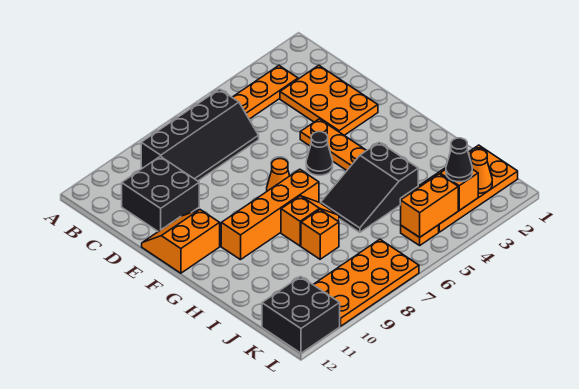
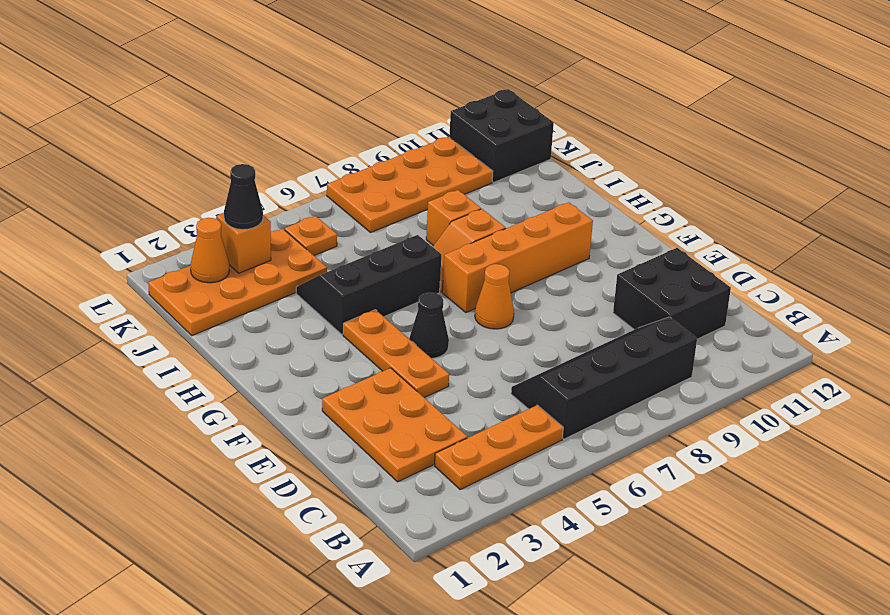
orange 2x2 slope [142,210,220,273] -> none
black 2x3 slope [321,142,418,232] -> black 2x3 slope turned to [296,235,441,335]
orange 1x2 brick [401,174,458,237] -> none

